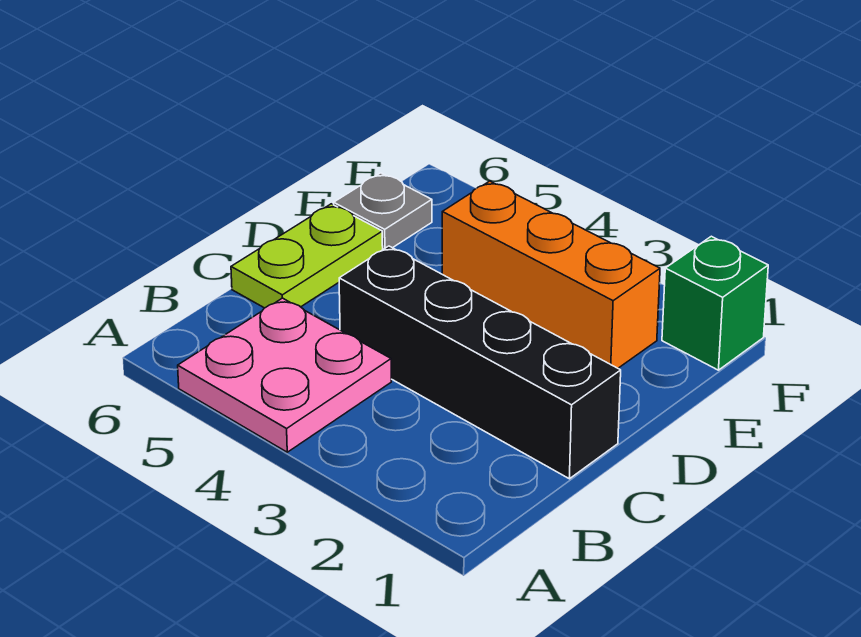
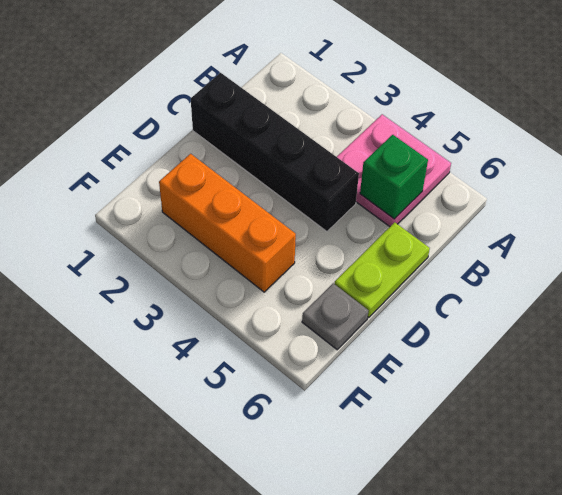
green 1x1 brick [662,236,768,370] -> green 1x1 brick moved to [360,135,428,219]

